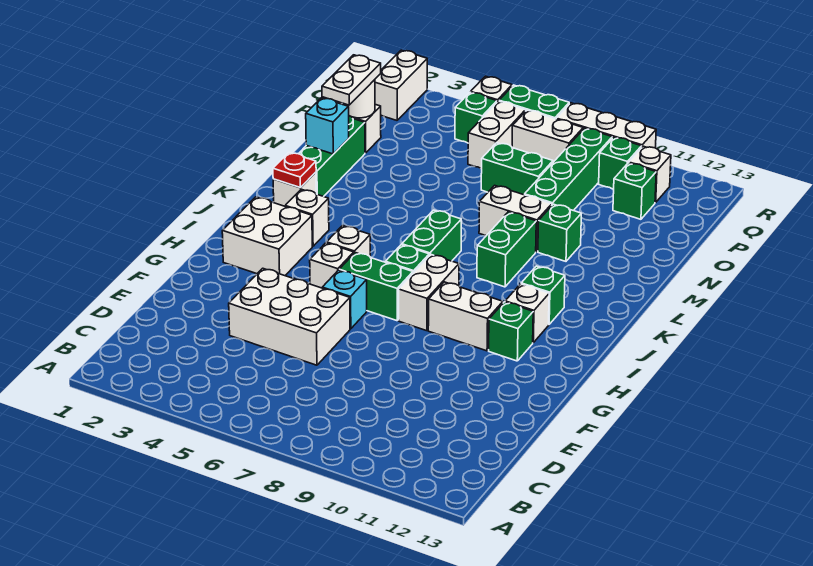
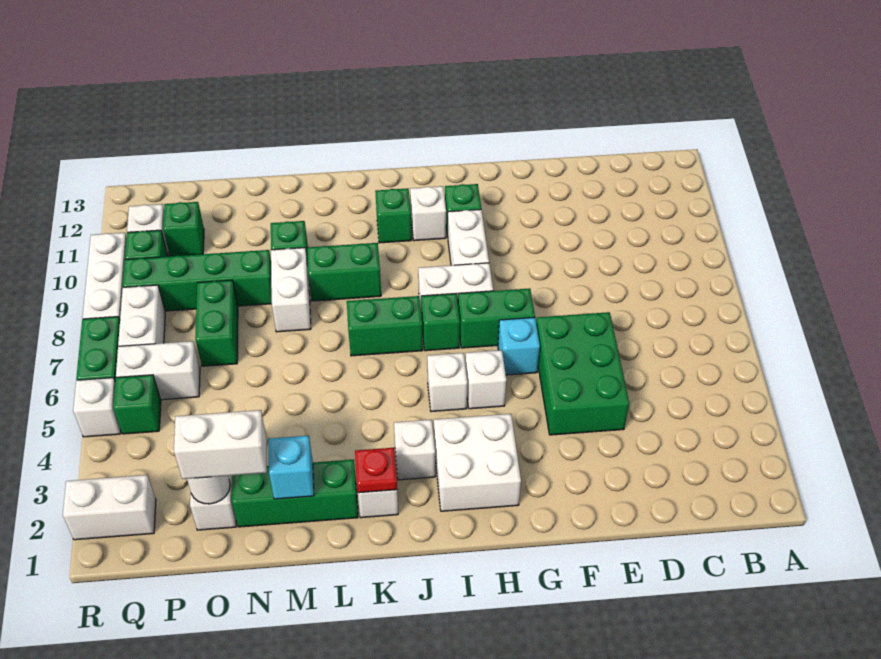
white 2x3 brick [229,268,350,365] -> green 2x3 brick [536,312,629,435]
green 1x2 brick [339,253,413,321] -> green 1x2 brick turned to [458,288,535,348]
white 1x2 plate [322,55,381,105] -> white 1x2 brick [174,410,267,479]

